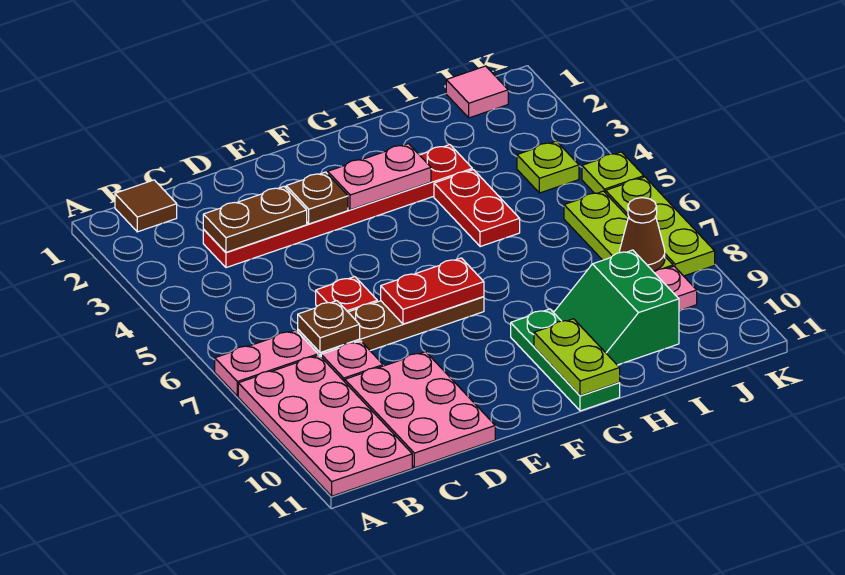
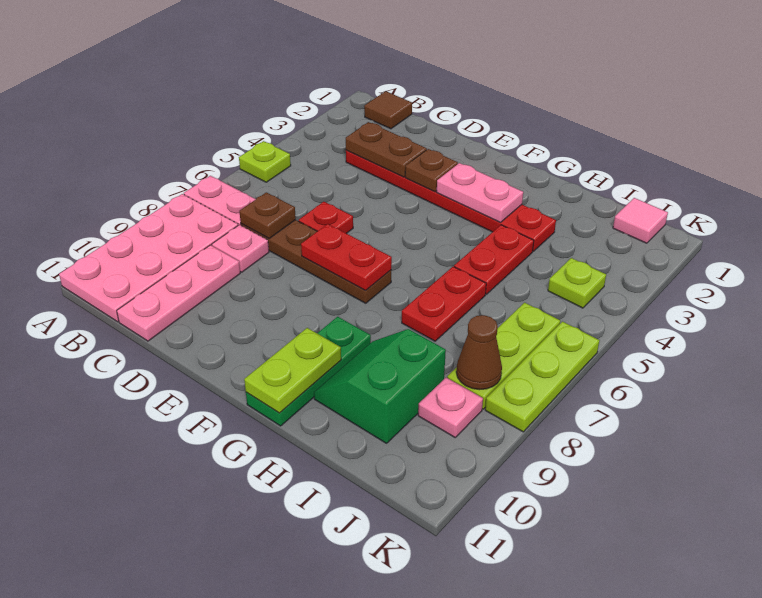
pink 2x3 plate [345,352,495,468] -> pink 1x3 plate [117,245,240,341]
none -> red 1x2 plate [402,267,486,341]
lime 1x1 plate [582,152,644,193] -> lime 1x1 plate moved to [239,141,291,182]

